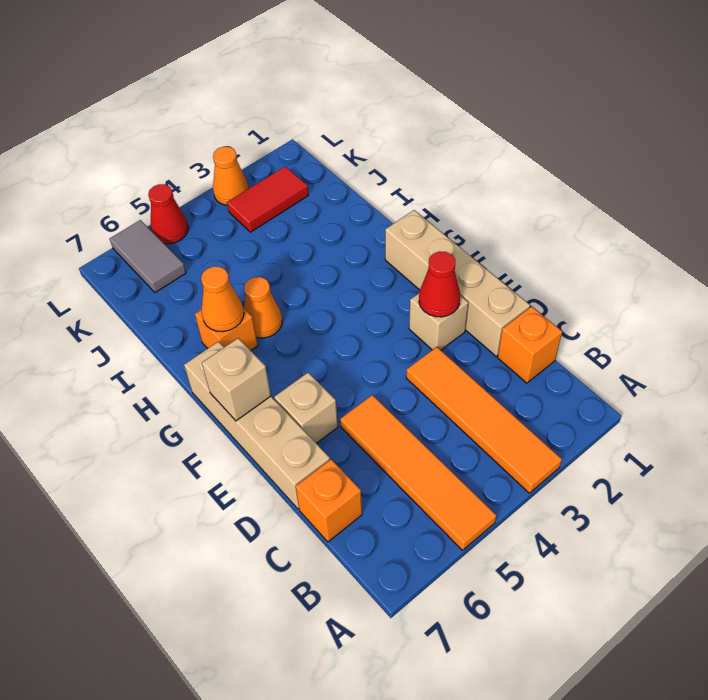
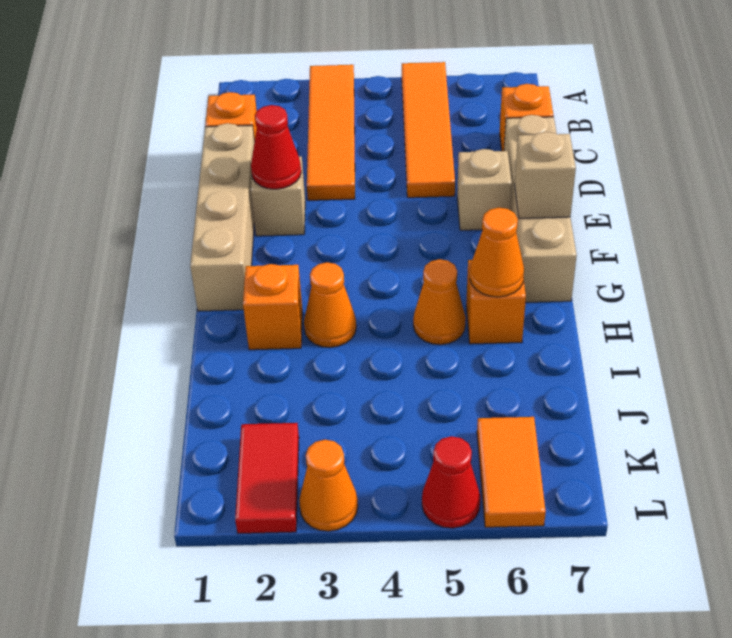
none -> orange 1x1 brick [243,264,302,350]
none -> orange 1x1 cone [304,262,356,347]
red 1x2 tile [227,166,309,232] -> red 1x2 tile turned to [235,423,299,533]
grey 1x2 tile [110,220,186,293] -> orange 1x2 tile [477,417,546,527]

